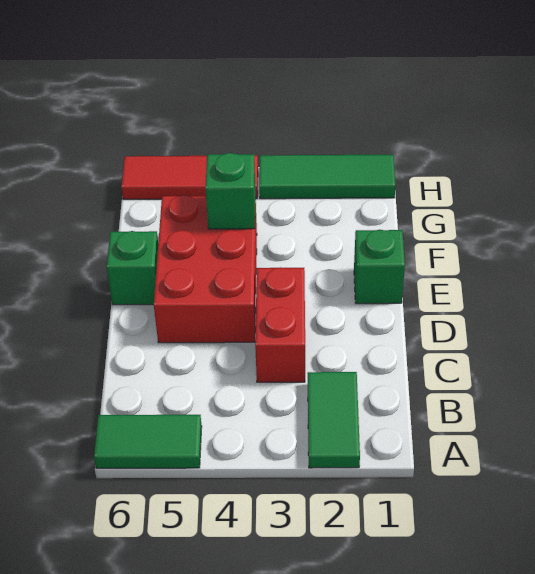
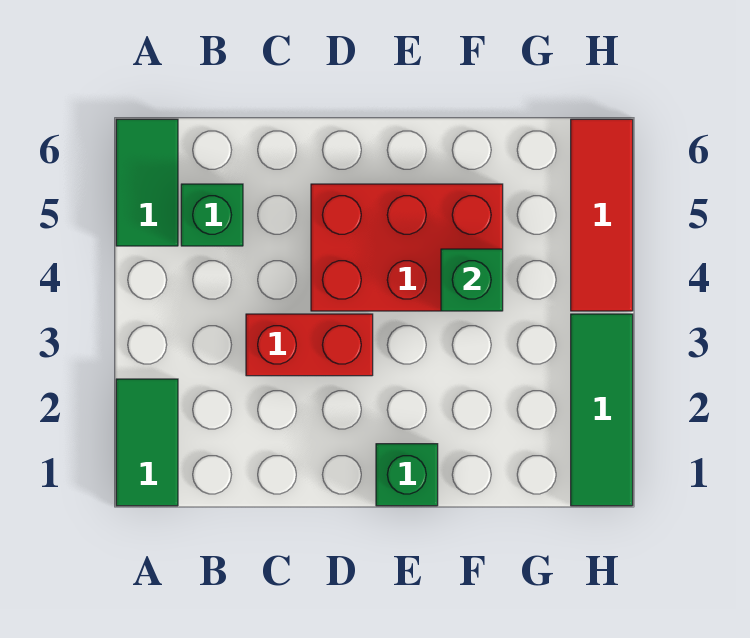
green 1x2 tile [308,372,360,468] -> green 1x2 tile turned to [116,379,178,506]
green 1x1 brick [107,231,158,305] -> green 1x1 brick moved to [181,184,243,246]

